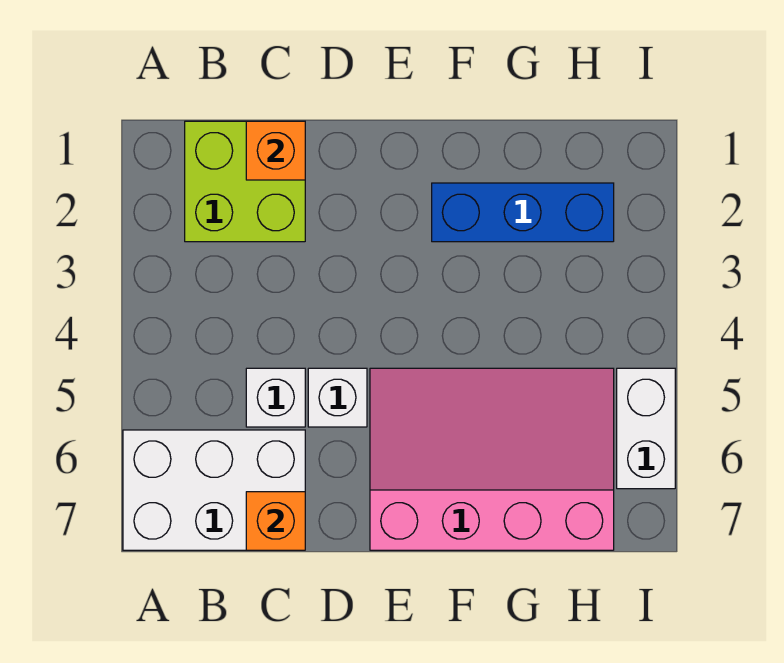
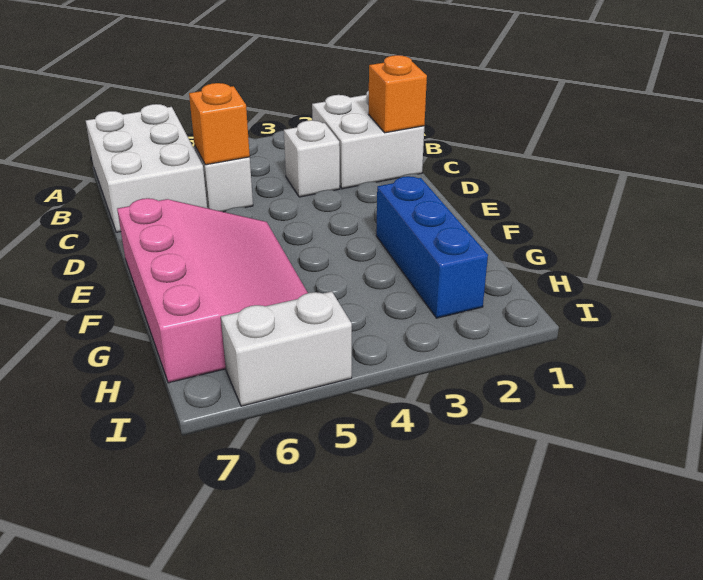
lime 2x2 brick [185,121,305,242] -> white 2x2 brick [312,91,424,189]
orange 1x1 brick [246,492,305,550] -> orange 1x1 brick moved to [189,83,250,165]
white 1x1 brick [308,368,367,427] -> white 1x1 brick moved to [284,120,340,197]

